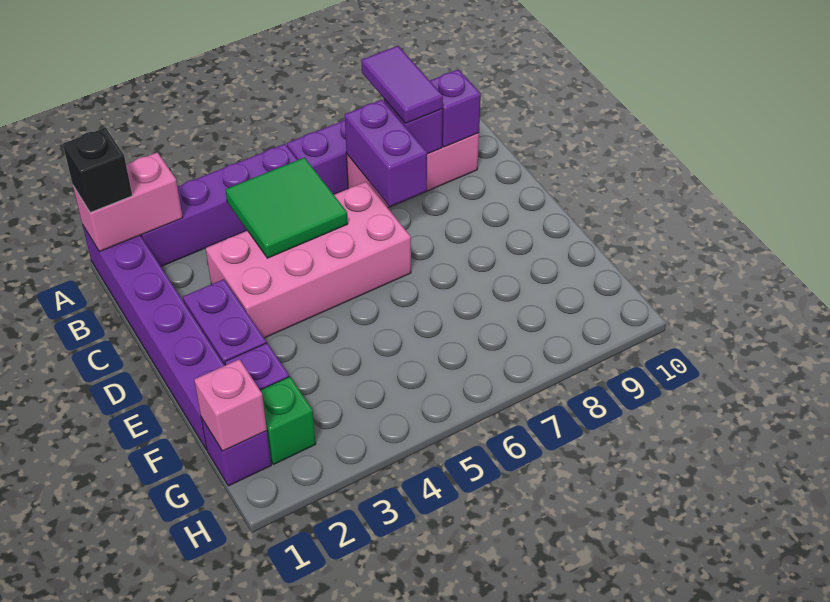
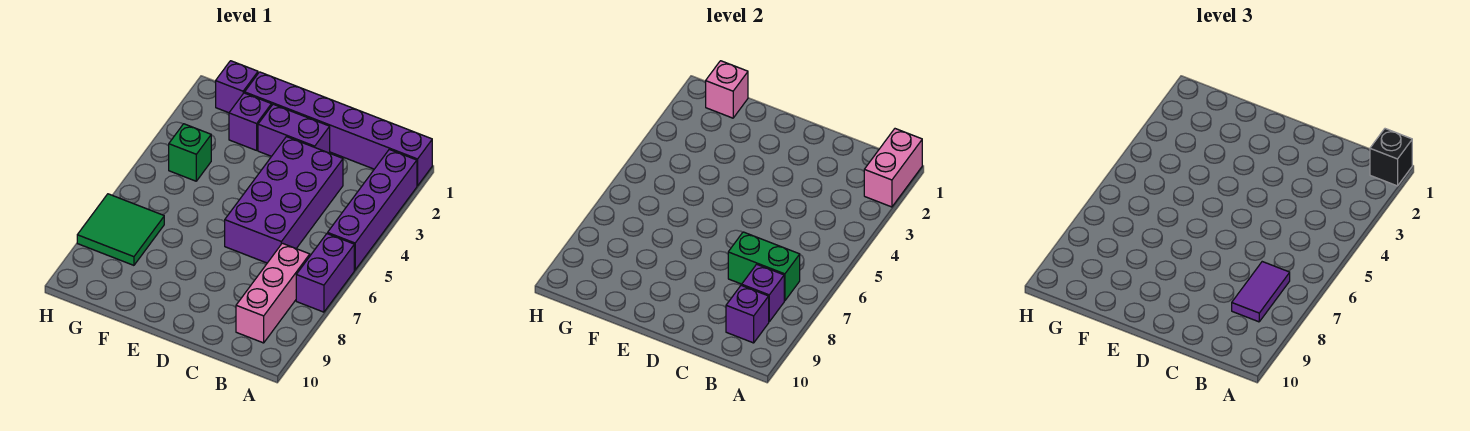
purple 1x2 tile [361,46,443,123] -> purple 1x2 tile turned to [1232,262,1290,322]
green 2x2 tile [226,158,348,258] -> green 2x2 tile moved to [77,194,164,265]
purple 1x2 brick [345,100,427,206] -> green 1x2 brick [728,232,800,301]
pink 2x4 brick [206,182,411,338] -> purple 2x4 brick [225,137,343,263]
green 1x1 brick [260,377,316,464] -> green 1x1 brick moved to [169,124,211,181]

